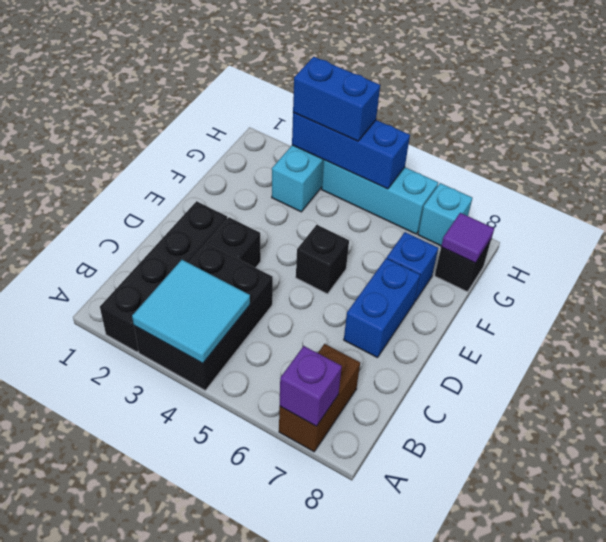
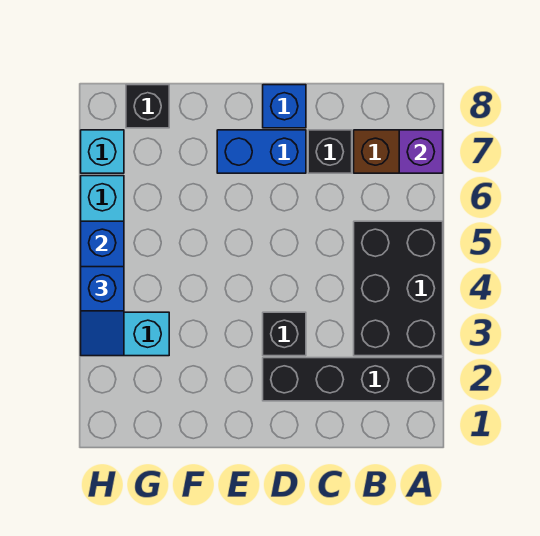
black 2x3 brick [134,243,273,390] -> black 2x3 brick turned to [354,221,443,356]
cyan 2x2 tile [132,260,250,363] -> none
black 1x1 brick [296,225,349,294] -> black 1x1 brick moved to [308,130,352,173]
blue 1x1 brick [387,232,438,301] -> blue 1x1 brick moved to [263,85,306,128]
purple 1x1 tile [441,213,494,263] -> none
blue 1x2 brick [293,57,380,141] -> blue 1x2 slope [81,267,124,356]

